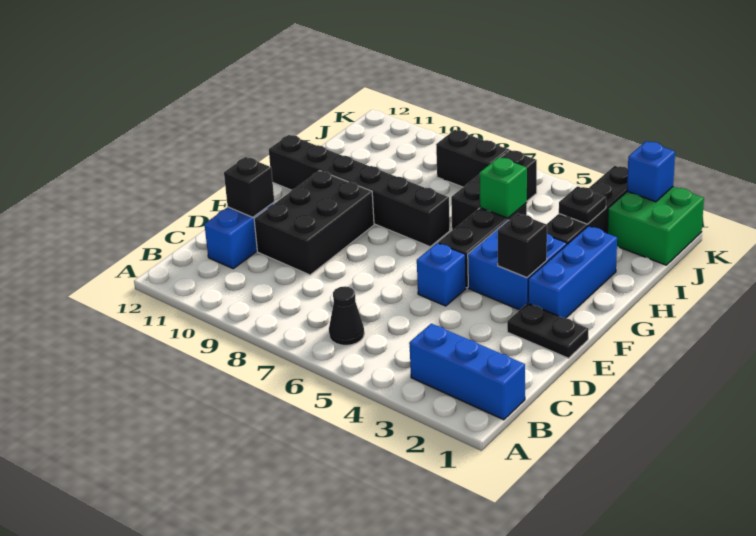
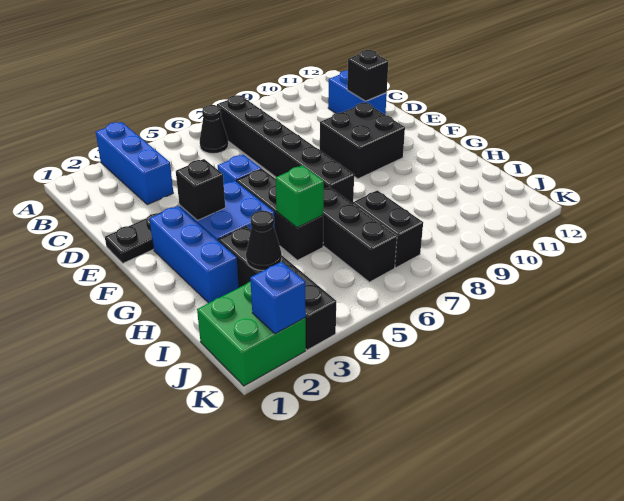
blue 1x3 brick [409,324,525,420] -> blue 1x3 brick turned to [96,122,173,205]
black 2x3 brick [254,171,374,275] -> black 2x2 brick [320,103,405,179]
black 1x6 brick [269,135,450,247] -> black 1x6 brick turned to [217,95,354,204]
black 1x1 plate [559,186,606,224] -> black 1x1 cone [246,211,282,270]
black 1x2 brick [436,130,509,187] -> black 1x2 brick turned to [353,190,423,268]

